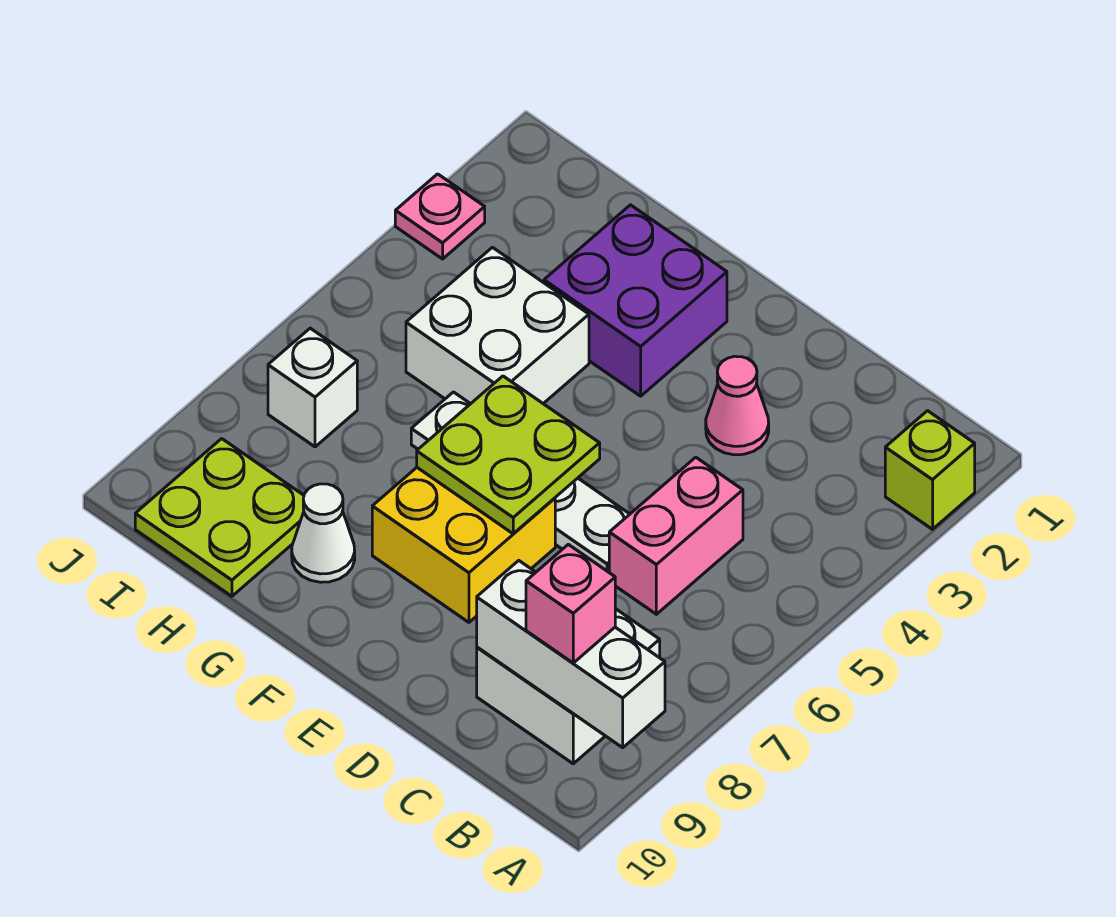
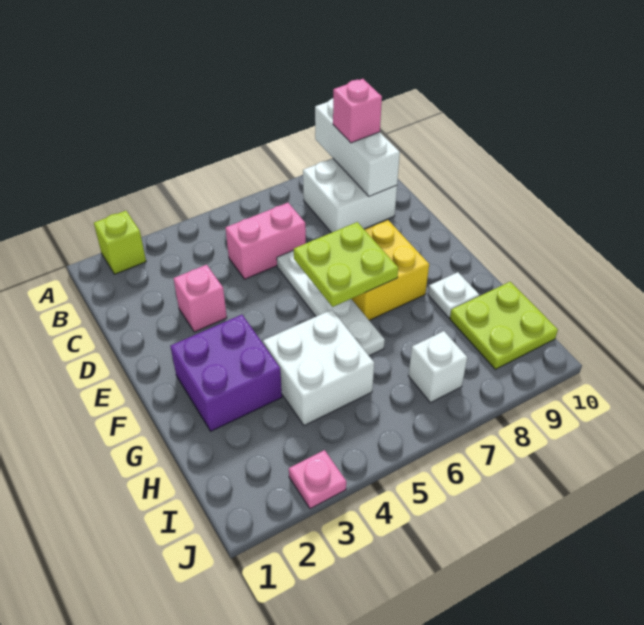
pink 1x1 cone [706,356,769,455] -> pink 1x1 brick [174,265,227,332]
white 1x1 cone [292,484,355,582] -> white 1x1 plate [428,272,479,318]

